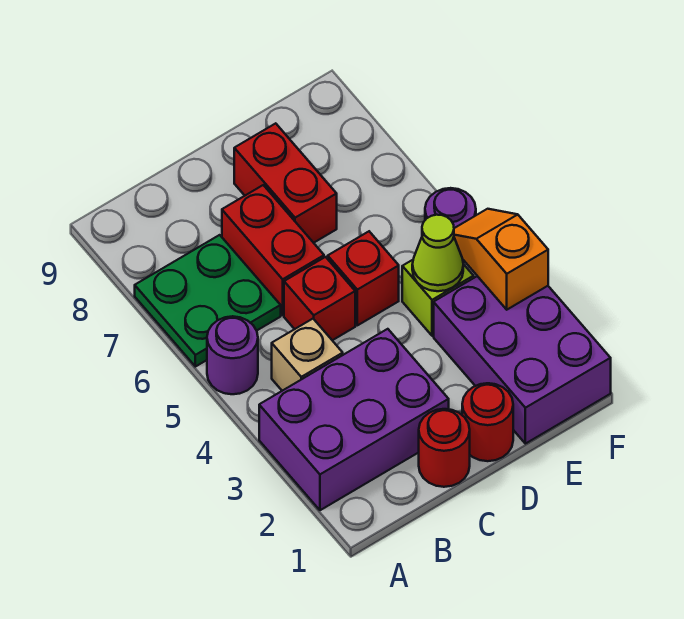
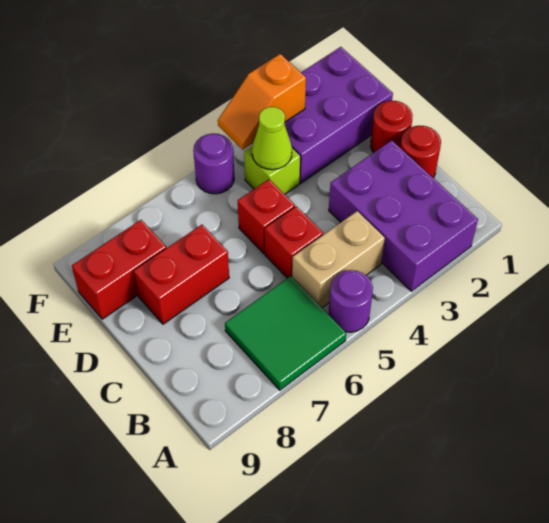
green 2x2 plate [135,235,281,367] -> green 2x2 tile [225,276,346,390]
tan 1x1 brick [272,319,343,391] -> tan 1x2 brick [292,211,385,308]
red 1x2 brick [222,185,324,315] -> red 1x2 brick moved to [72,220,166,319]

